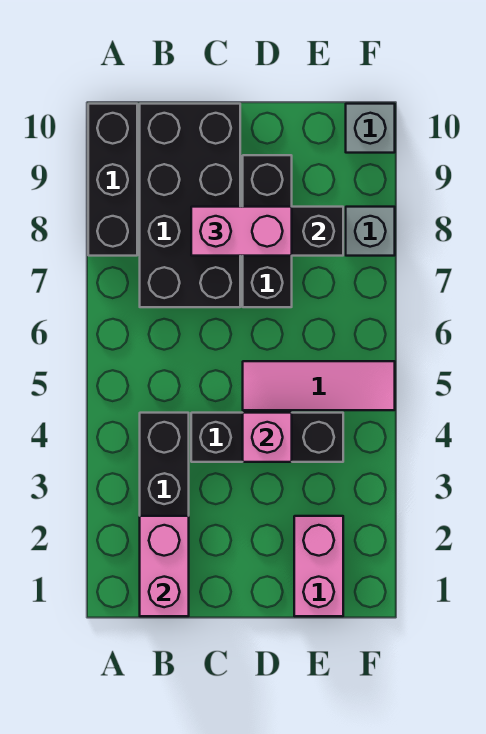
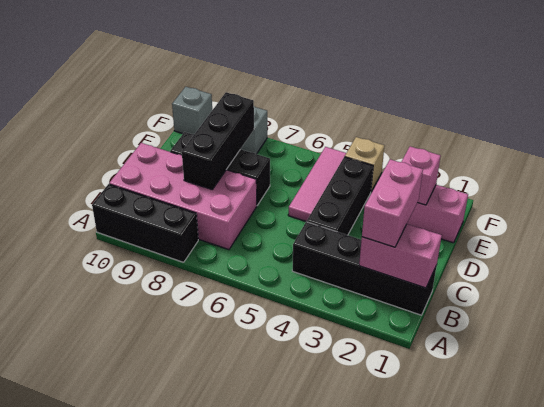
black 2x4 brick [140,104,240,307] -> pink 2x4 brick [109,143,257,250]
pink 1x2 brick [191,207,292,256] -> pink 1x2 brick moved to [362,159,423,247]
pink 1x1 brick [243,413,292,462] -> pink 1x1 brick moved to [402,146,441,205]
none -> tan 1x1 brick [345,137,384,191]

